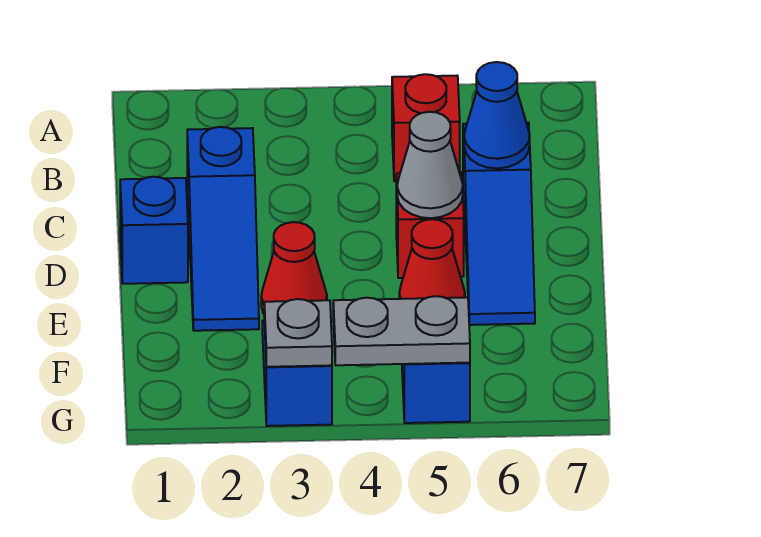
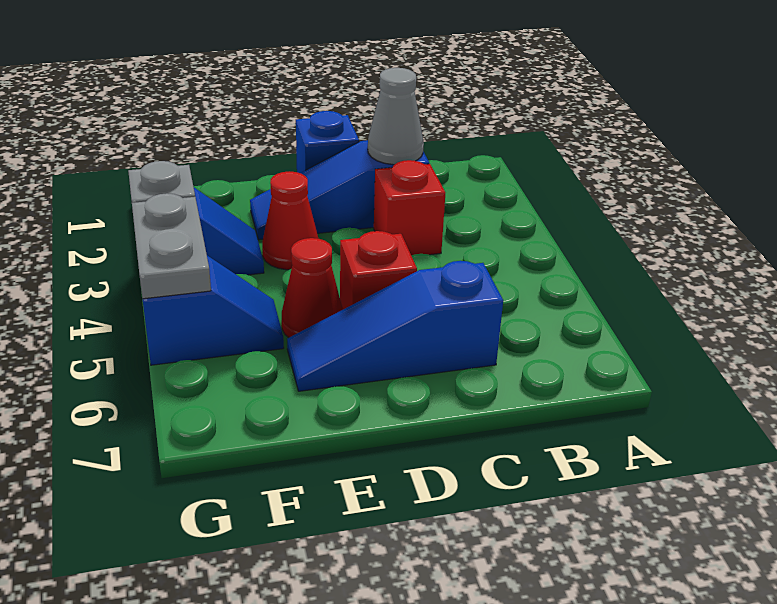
red 1x1 brick [392,74,460,181] -> red 1x1 brick moved to [374,160,445,256]
blue 1x1 cone [464,62,530,168] -> none
grey 1x1 cone [397,112,463,218] -> grey 1x1 cone moved to [368,68,424,165]

